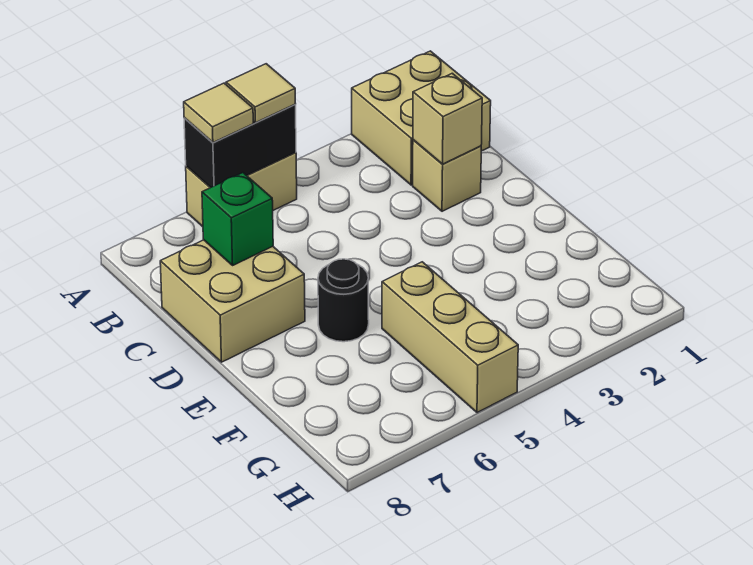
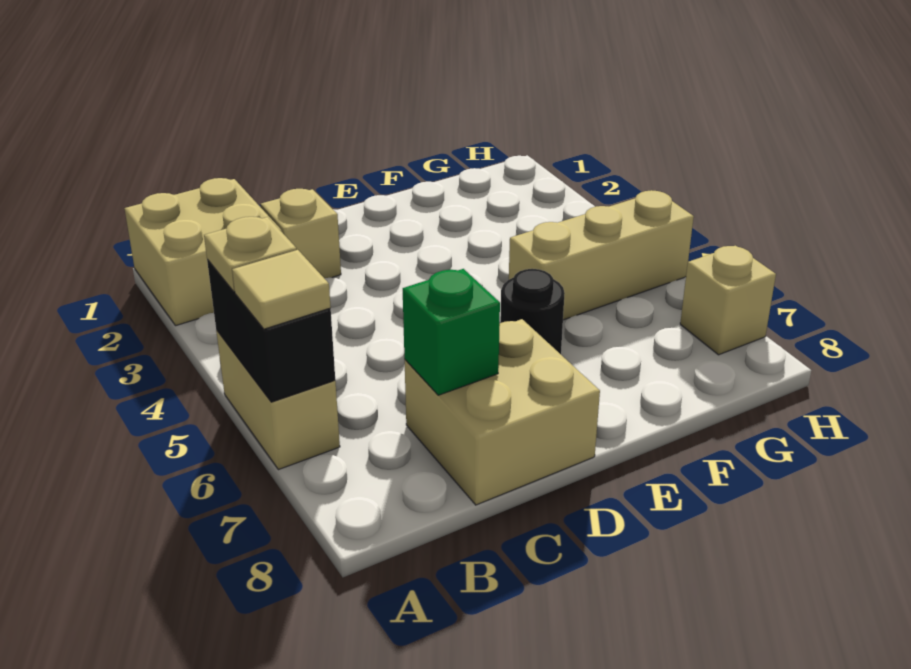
tan 1x1 tile [226,64,296,123] -> tan 1x1 plate [204,217,297,292]
tan 1x1 brick [413,73,482,164] -> tan 1x1 brick moved to [680,246,776,355]

